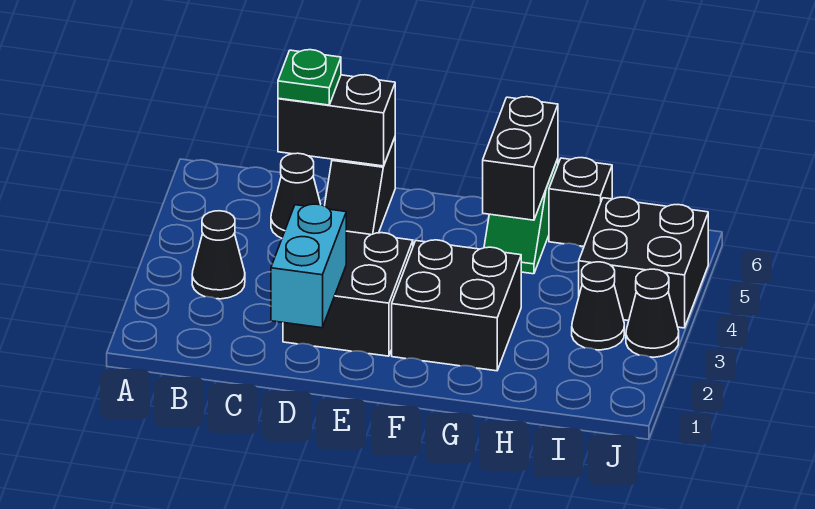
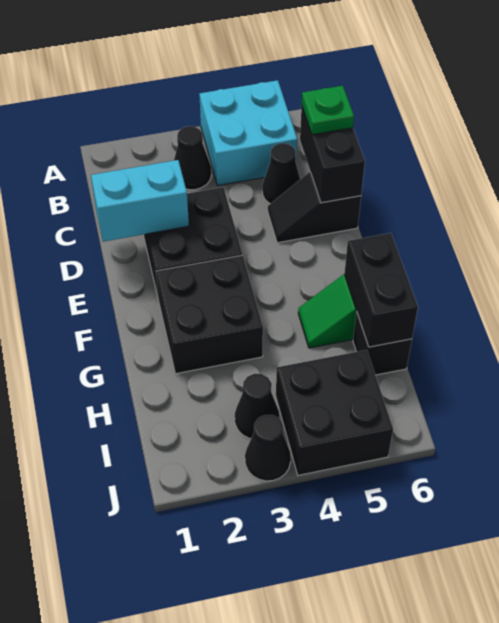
none -> cyan 2x2 brick [199,80,297,186]
black 1x2 brick [483,97,558,220] -> black 1x2 brick turned to [344,233,418,347]

